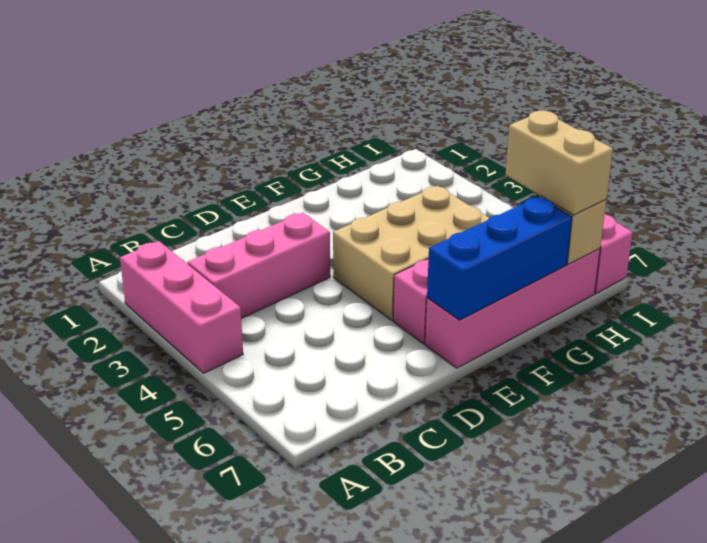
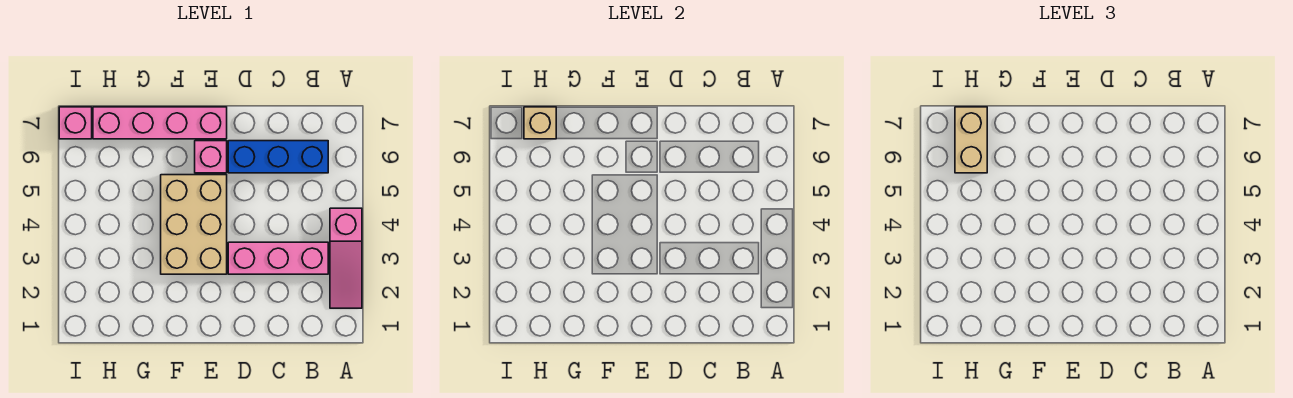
pink 1x3 brick [120,241,243,373] -> pink 1x3 slope [330,208,362,308]
tan 2x3 brick [333,186,489,320] -> tan 2x3 brick turned to [161,175,227,274]
blue 1x3 brick [427,197,572,320] -> blue 1x3 brick moved to [228,141,328,173]

